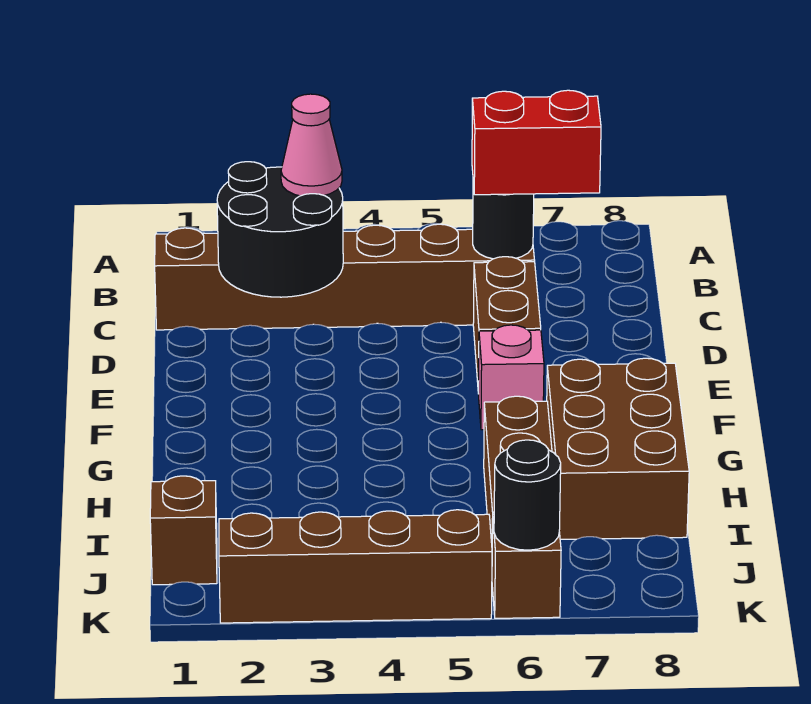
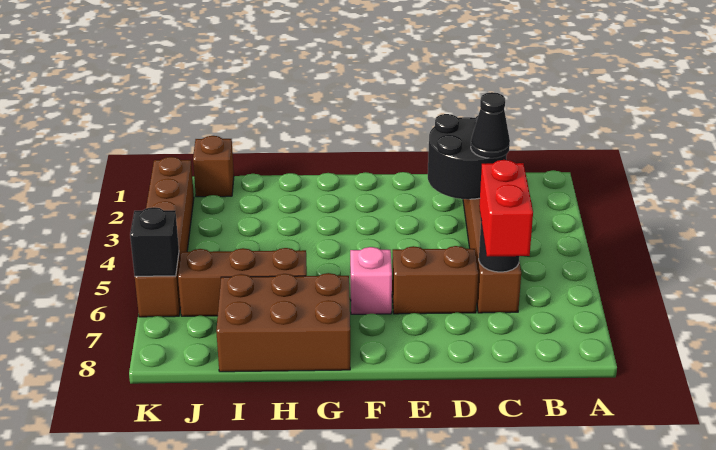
pink 1x1 cone [281,94,342,196] -> black 1x1 cone [471,92,510,158]
black 1x1 round brick [494,440,561,550] -> black 1x1 brick [130,207,179,276]

